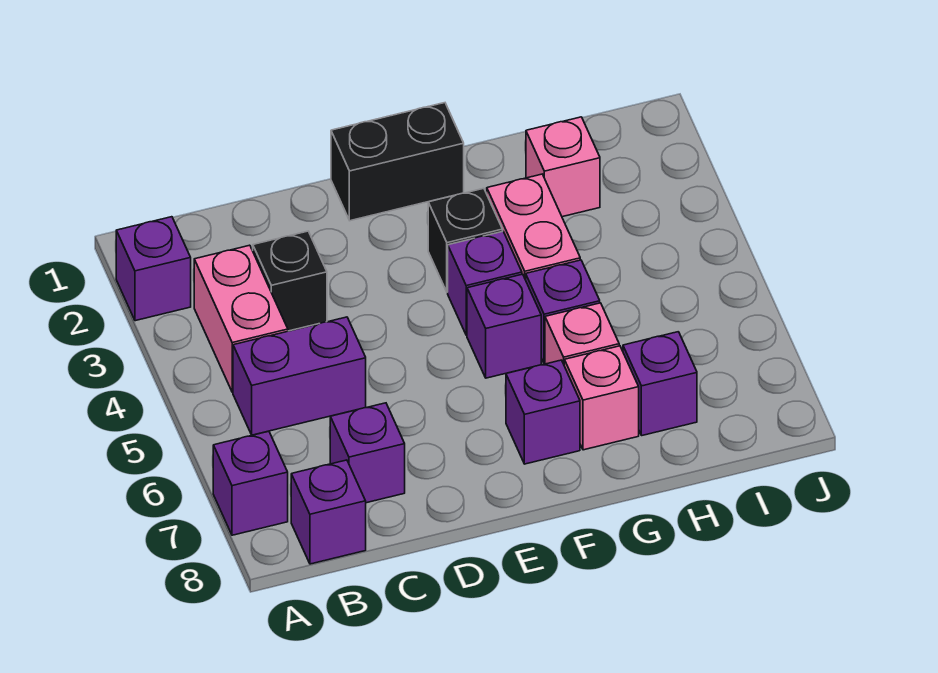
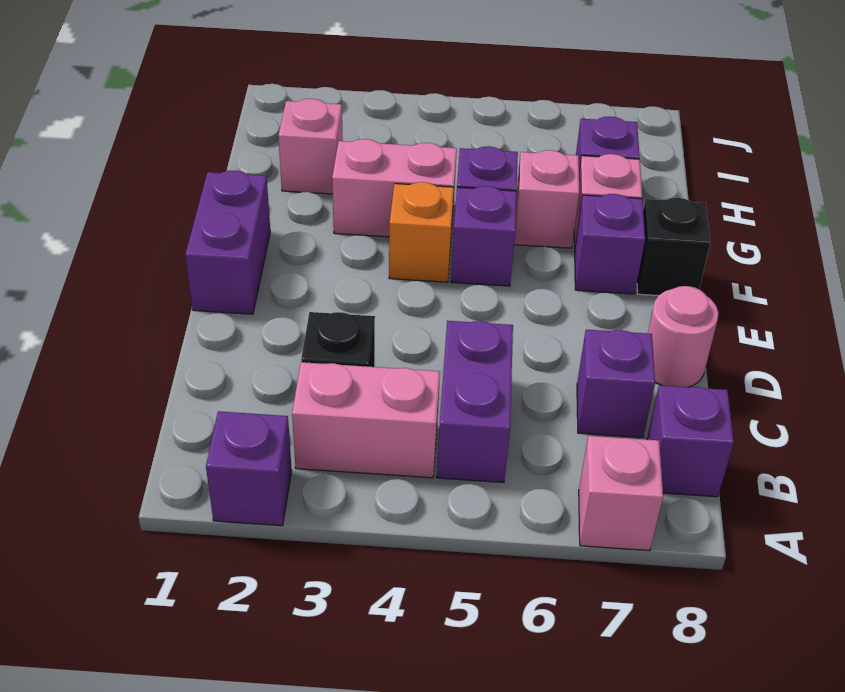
purple 1x1 brick [213,431,288,535] -> pink 1x1 brick [579,436,663,551]
none -> pink 1x1 round brick [648,286,719,387]
black 1x2 brick [331,103,464,221] -> purple 1x2 brick [185,171,270,314]
black 1x1 brick [428,188,503,292] -> black 1x1 brick moved to [637,198,710,296]
purple 1x1 brick [448,231,522,335] -> orange 1x1 brick [389,182,454,282]

